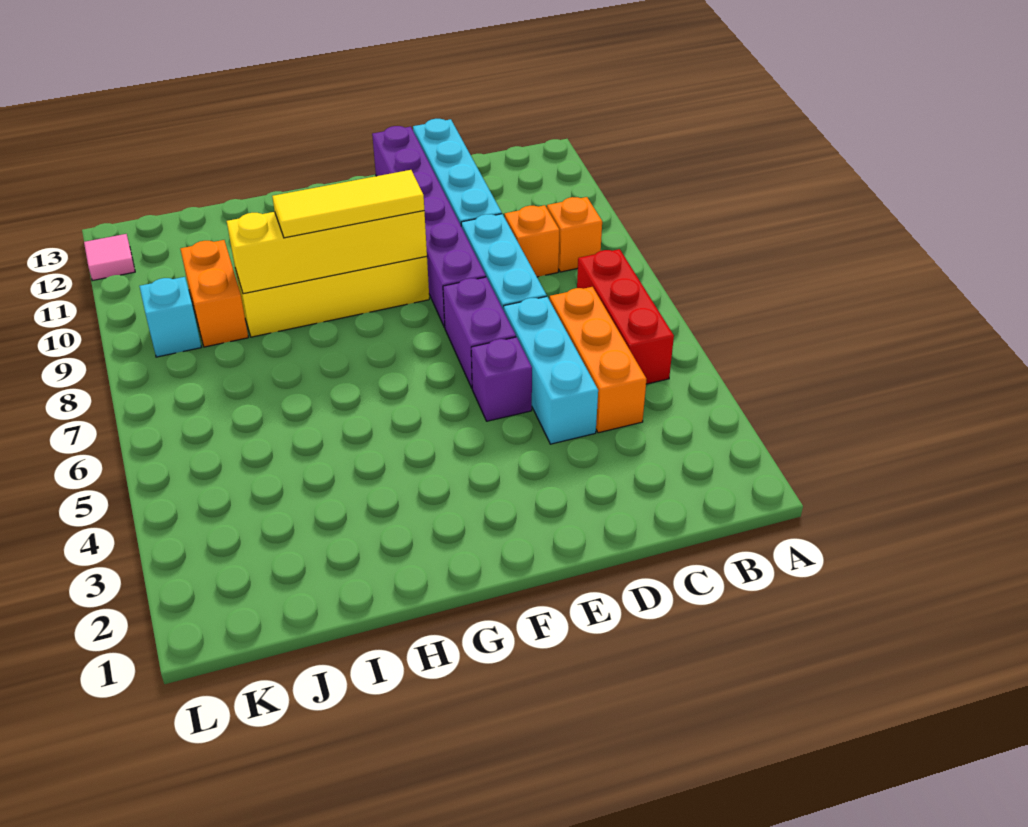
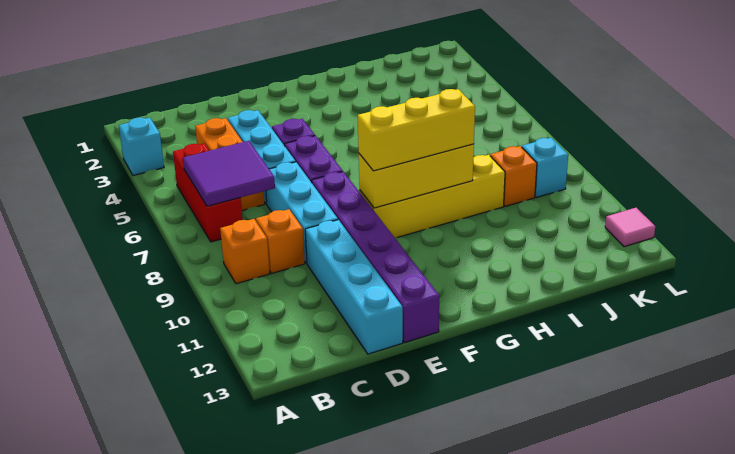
none -> cyan 1x1 brick [119,118,164,175]
none -> purple 2x2 tile [183,141,275,206]
yellow 1x4 brick [227,211,427,294] -> yellow 1x3 brick [359,144,474,208]
yellow 1x3 tile [272,170,424,238] -> yellow 1x3 brick [358,89,475,171]
orange 1x2 brick [181,240,248,347] -> orange 1x1 brick [490,146,537,206]

